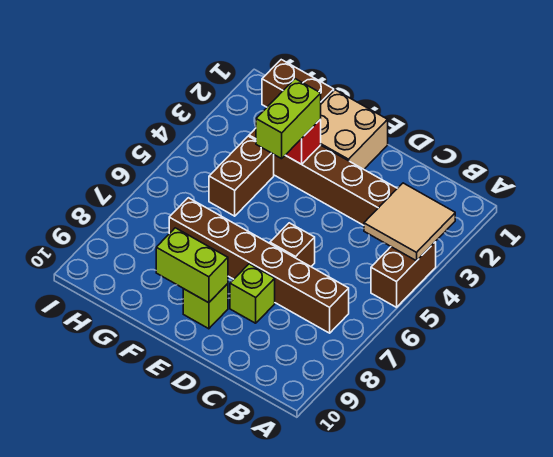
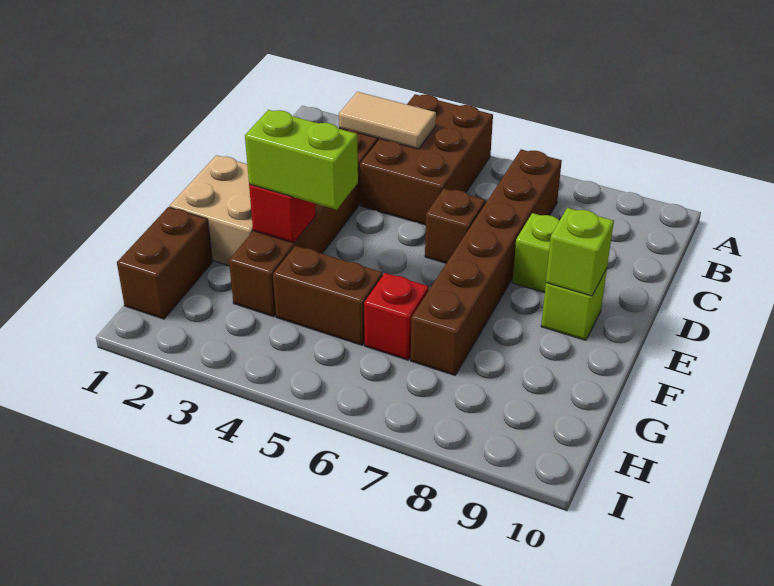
tan 2x2 tile [364,183,455,261] -> tan 1x2 tile [339,92,436,149]
brown 1x2 brick [371,242,436,307] -> brown 2x3 brick [360,94,493,225]
lime 1x2 brick [156,228,228,303] -> lime 1x1 brick [546,208,614,296]
none -> red 1x1 brick [364,273,429,360]

